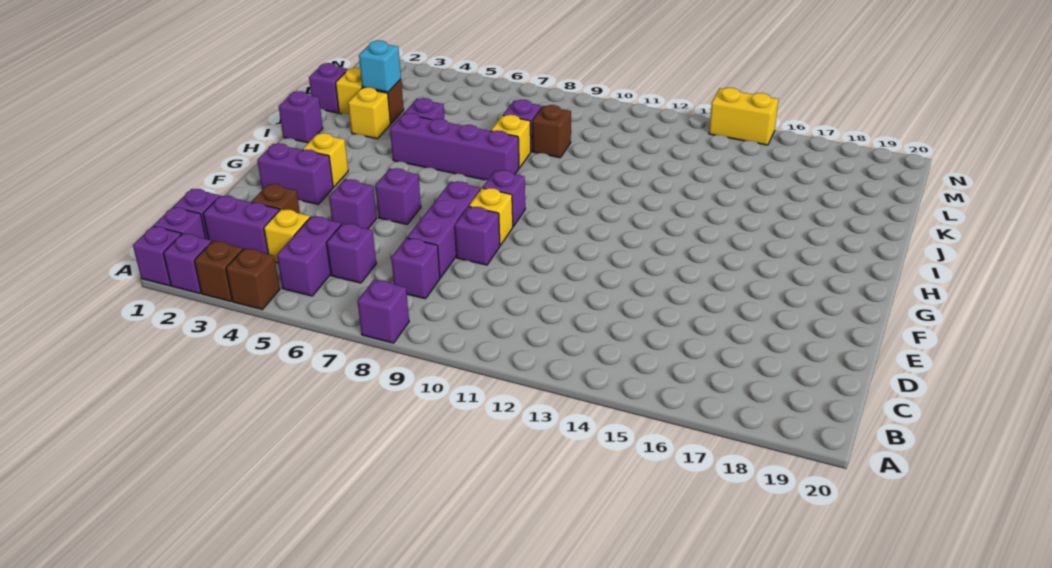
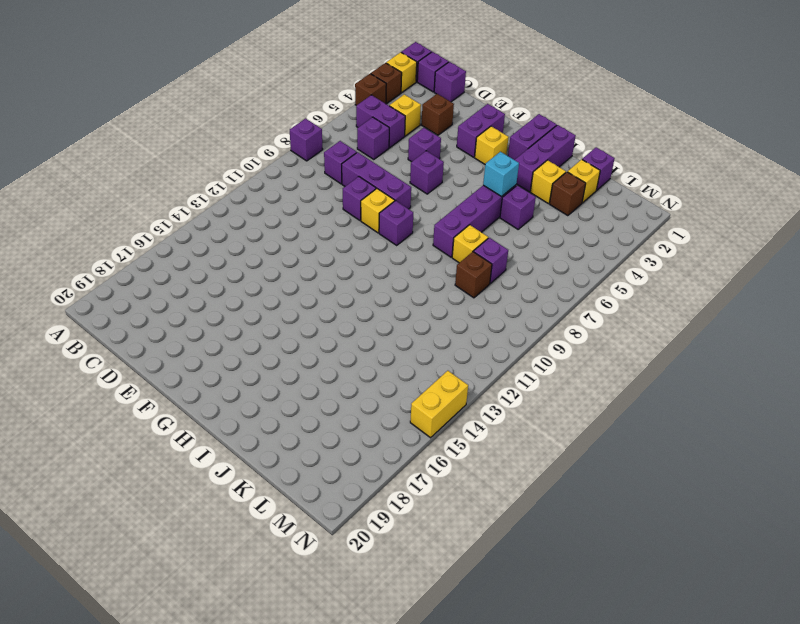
purple 1x1 brick [163,233,212,294] -> yellow 1x1 brick [386,52,417,92]
purple 1x2 brick [203,196,280,254] -> purple 1x2 brick moved to [508,114,557,160]
purple 1x1 brick [279,91,323,143] -> purple 1x3 brick [515,125,576,192]
cyan 1x1 brick [359,40,401,92] -> cyan 1x1 brick moved to [483,152,519,196]

